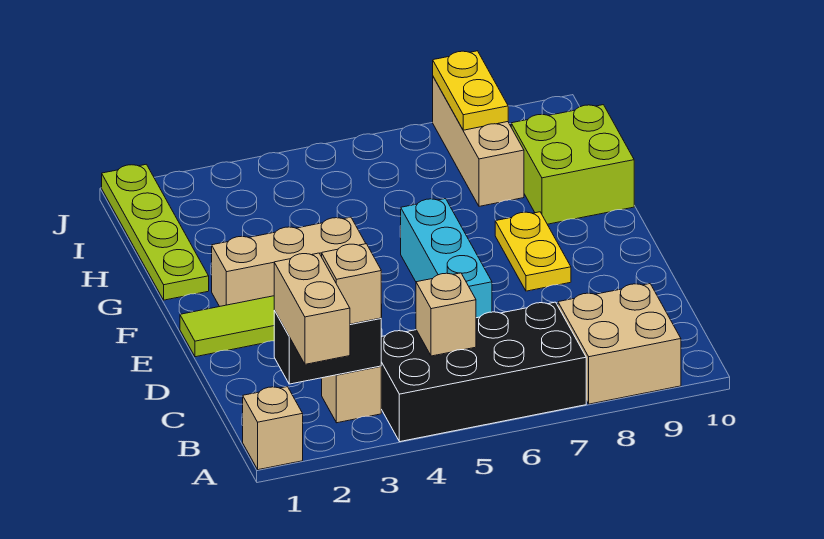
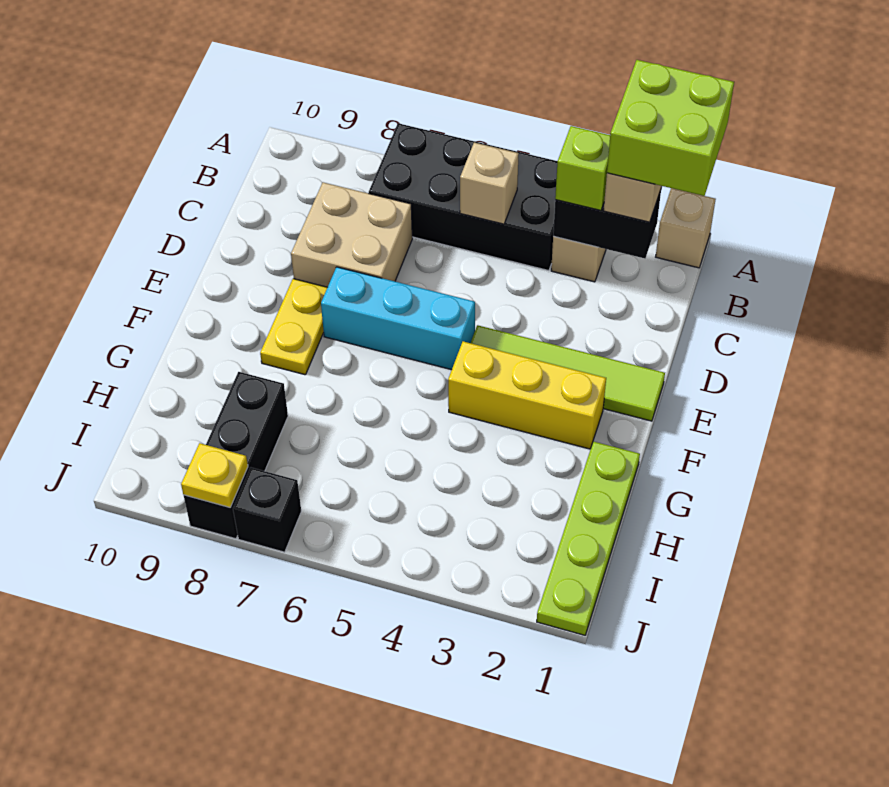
tan 2x2 brick [558,284,681,404] -> tan 2x2 brick moved to [291,182,412,287]
tan 1x1 brick [322,244,381,324] -> lime 1x1 brick [555,126,610,211]
cyan 1x3 brick [400,199,492,318] -> cyan 1x3 brick turned to [321,267,475,370]
tan 1x3 brick [212,217,366,307] -> yellow 1x3 brick [448,341,606,449]
lime 2x2 brick [511,105,634,224] -> lime 2x2 brick moved to [607,60,734,196]
tan 1x3 brick [433,77,524,206] -> black 1x3 brick [184,372,288,539]
yellow 1x2 plate [433,51,508,130] -> yellow 1x1 plate [181,443,248,507]
none -> black 1x1 brick [233,468,301,552]

